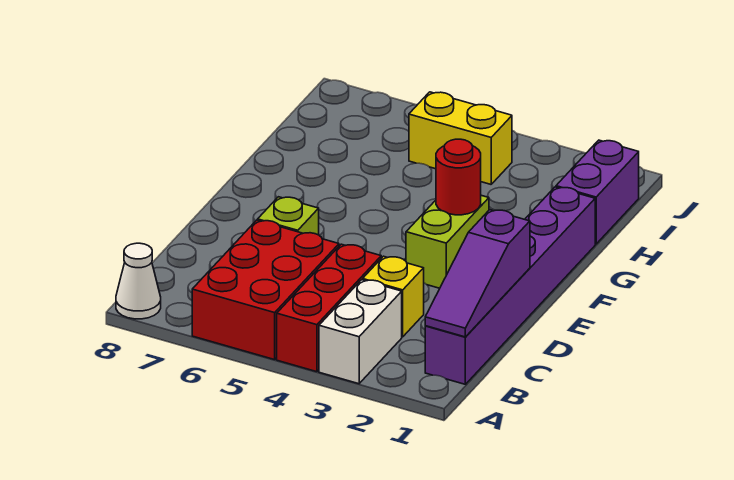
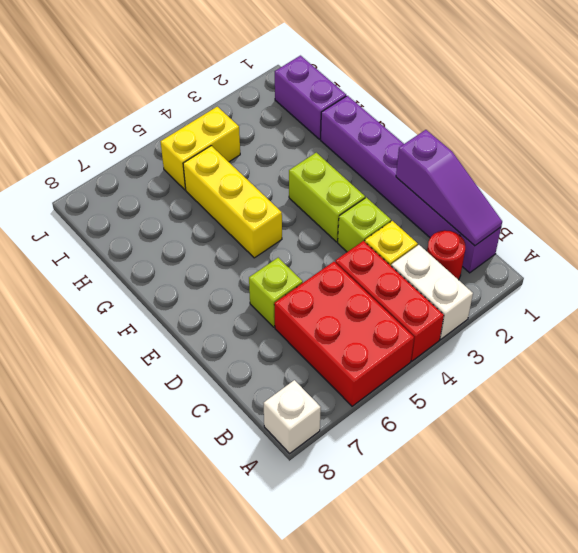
white 1x1 cone [116,243,161,319] -> white 1x1 brick [264,380,321,453]
none -> lime 1x1 brick [338,197,391,252]
red 1x1 round brick [436,139,481,215] -> red 1x1 round brick moved to [427,230,465,280]
none -> yellow 1x3 brick [183,146,282,258]

